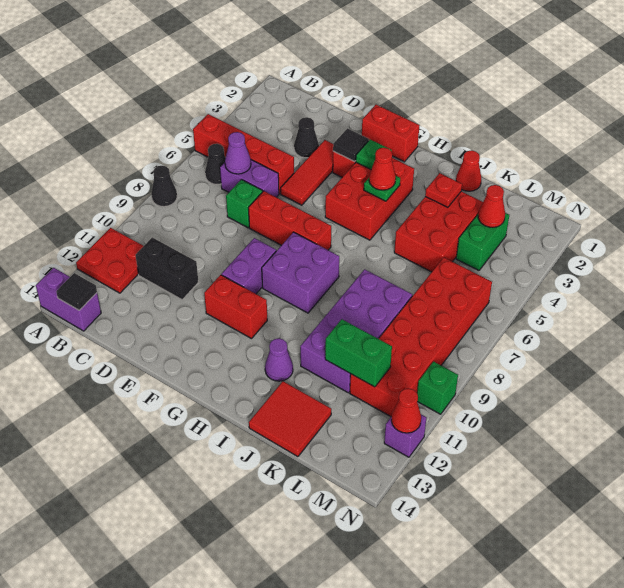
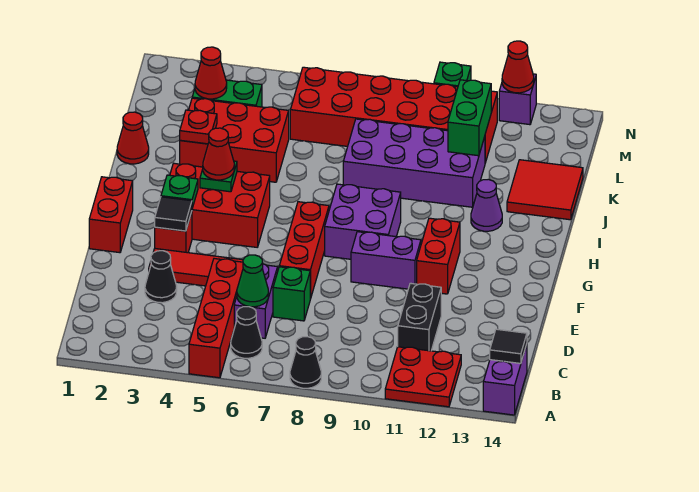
purple 1x1 cone [225,132,251,174] -> green 1x1 cone [237,255,268,307]

